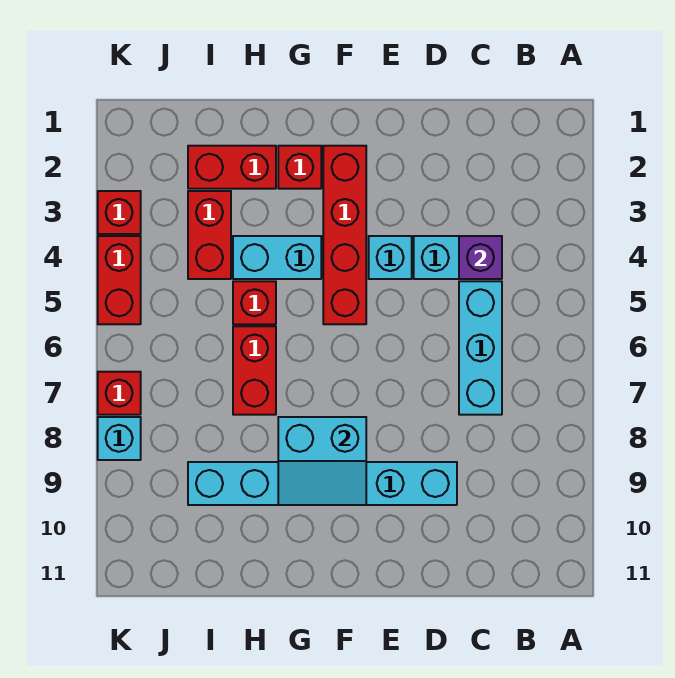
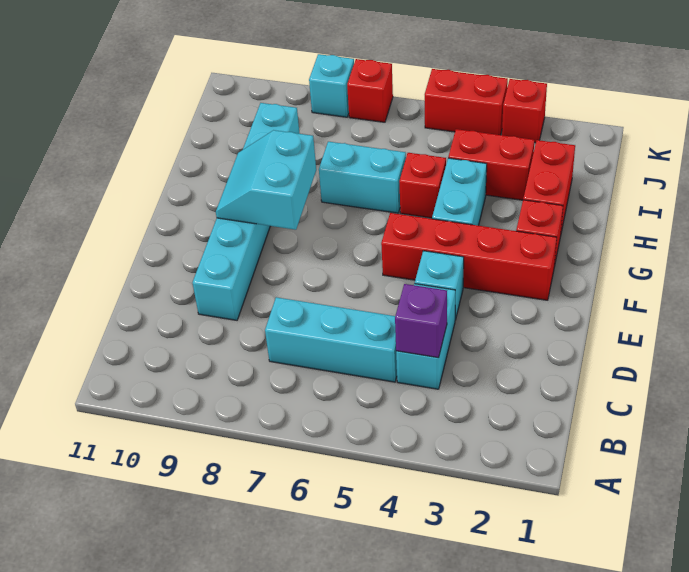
red 1x2 brick [233,326,276,415] -> cyan 1x2 brick [319,142,406,213]

